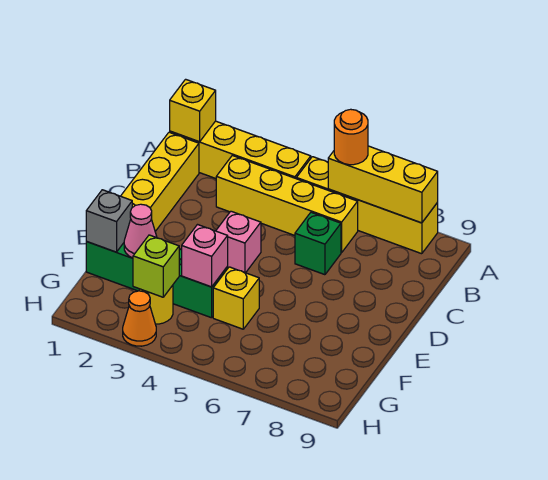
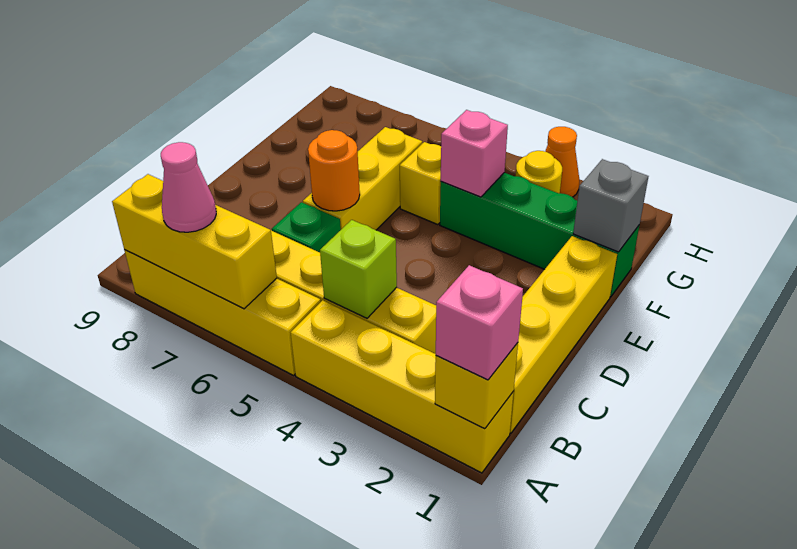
orange 1x1 round brick [334,109,368,165] -> orange 1x1 round brick moved to [308,130,360,211]
pink 1x1 brick [216,211,261,273] -> pink 1x1 brick moved to [436,265,523,380]
none -> yellow 1x3 brick [303,127,422,230]
pink 1x1 cone [124,204,157,258] -> pink 1x1 cone moved to [161,142,216,232]
lime 1x1 brick [133,235,179,297] -> lime 1x1 brick moved to [320,220,397,318]

